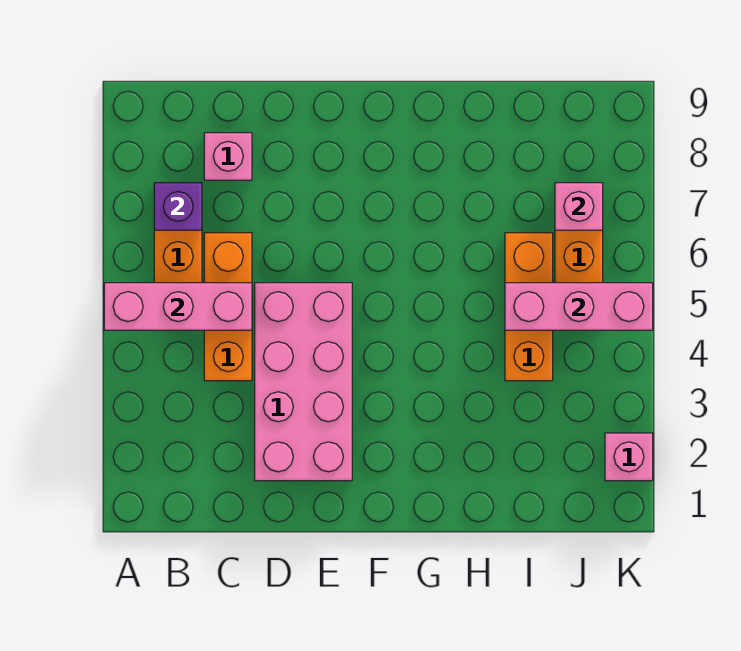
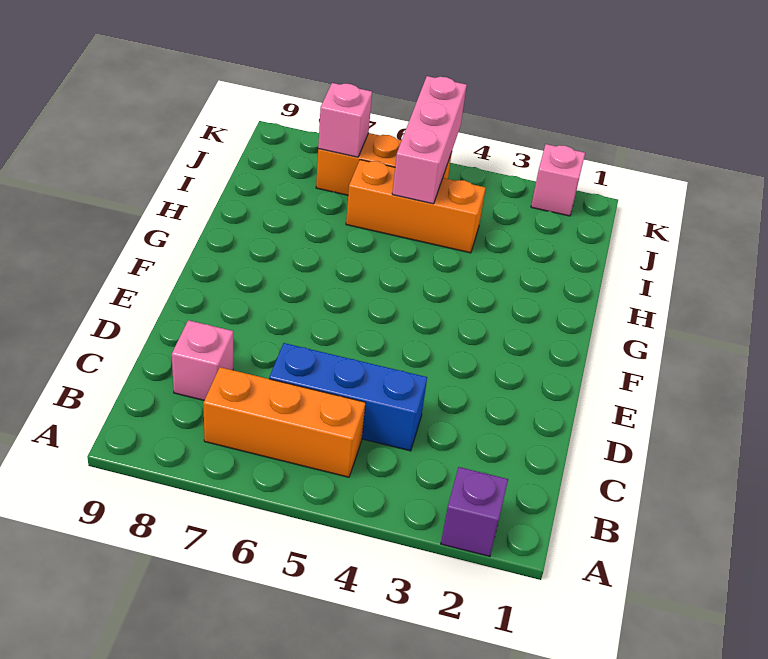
pink 1x3 brick [104,283,252,330] -> none
purple 1x1 brick [154,183,202,230] -> purple 1x1 brick moved to [441,467,508,556]
orange 1x3 brick [204,233,252,381] -> blue 1x3 brick [269,343,427,451]
pink 2x4 brick [255,283,352,481] -> none

